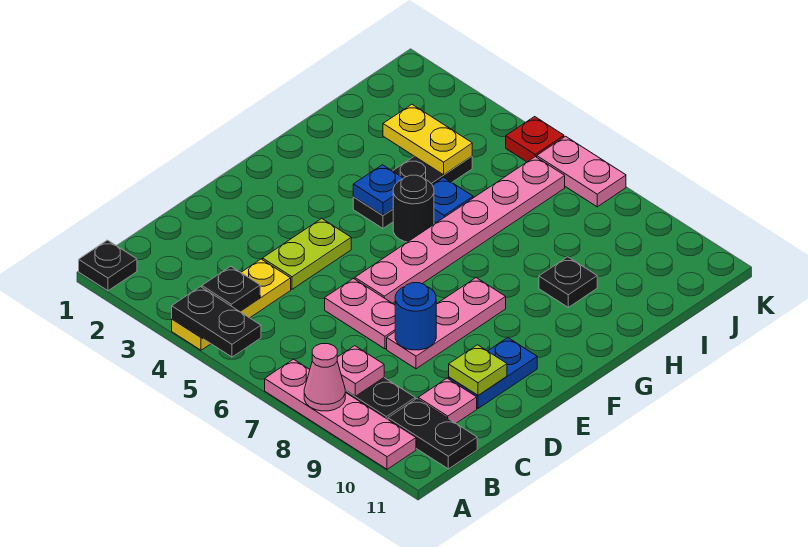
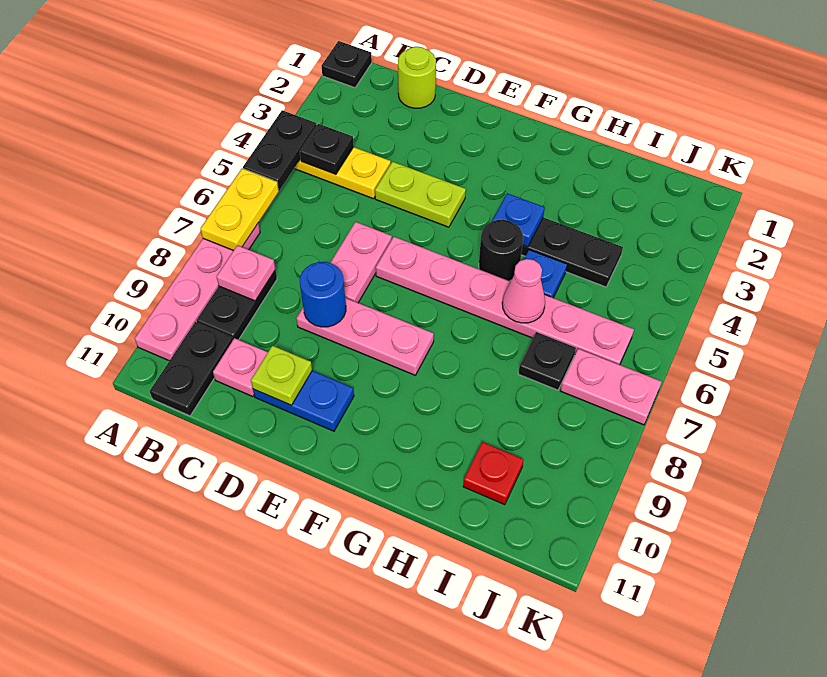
pink 1x1 cone [304,344,345,411] -> pink 1x1 cone moved to [502,259,545,323]
none -> lime 1x1 round brick [398,47,436,108]
black 1x1 plate [539,257,597,307] -> black 1x1 plate moved to [518,332,576,390]
yellow 1x2 plate [383,104,472,175] -> yellow 1x2 plate moved to [201,168,279,251]
red 1x1 plate [506,117,564,162] -> red 1x1 plate moved to [463,442,524,505]
pink 1x2 plate [537,136,626,207] -> pink 1x2 plate turned to [560,349,662,425]

